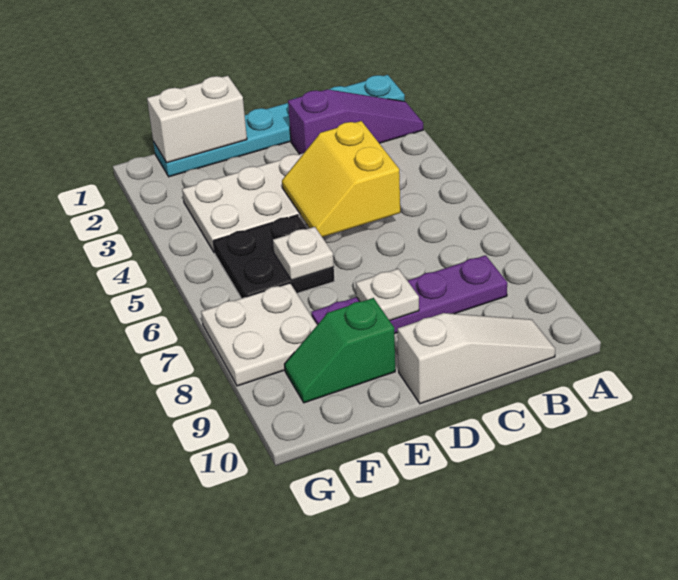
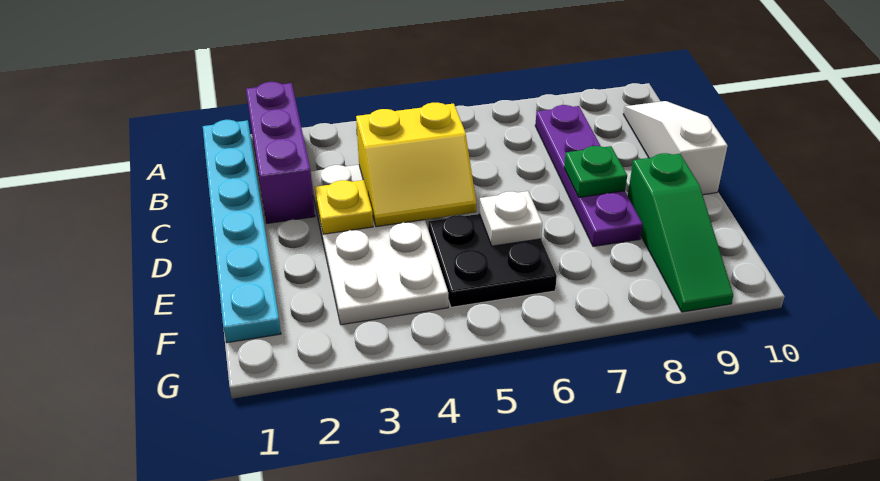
purple 1x3 slope [288,89,423,154] -> purple 1x3 brick [246,82,315,223]
none -> yellow 1x1 plate [315,180,373,234]
white 1x1 plate [356,269,419,321] -> green 1x1 plate [564,146,627,197]
white 1x2 brick [147,76,247,163] -> none
green 1x2 slope [285,298,395,403] -> green 1x3 slope [628,153,733,312]
white 2x2 plate [201,283,317,386] -> none

